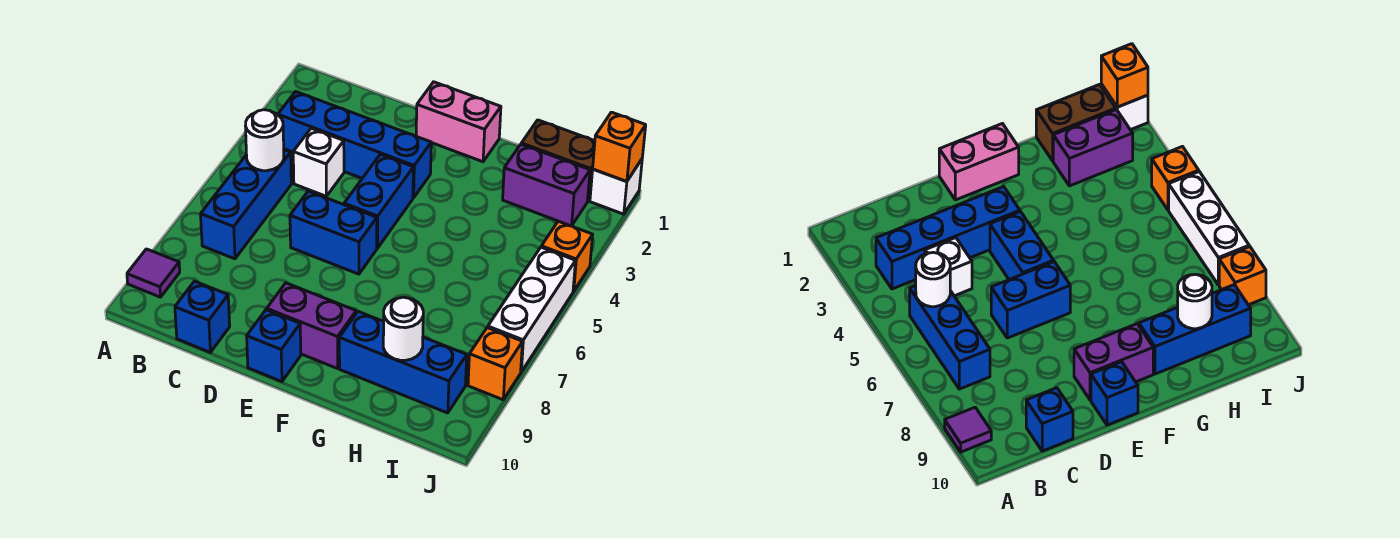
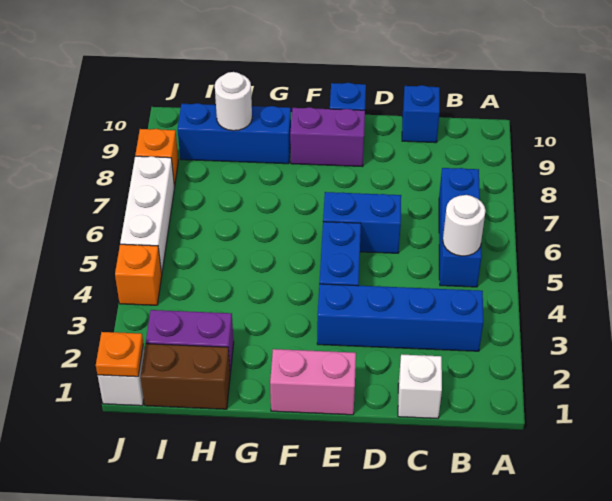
purple 1x1 tile [127,249,180,297] -> none
white 1x1 brick [293,128,344,196] -> white 1x1 brick moved to [398,354,442,418]
orange 1x1 brick [593,112,646,182] -> orange 1x1 plate [96,332,143,377]

